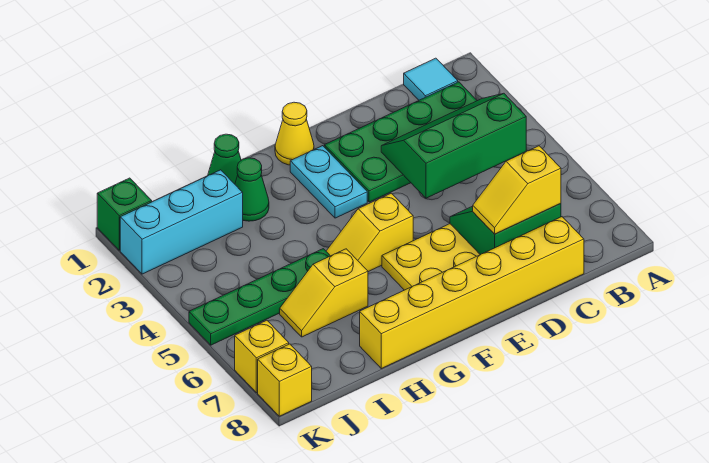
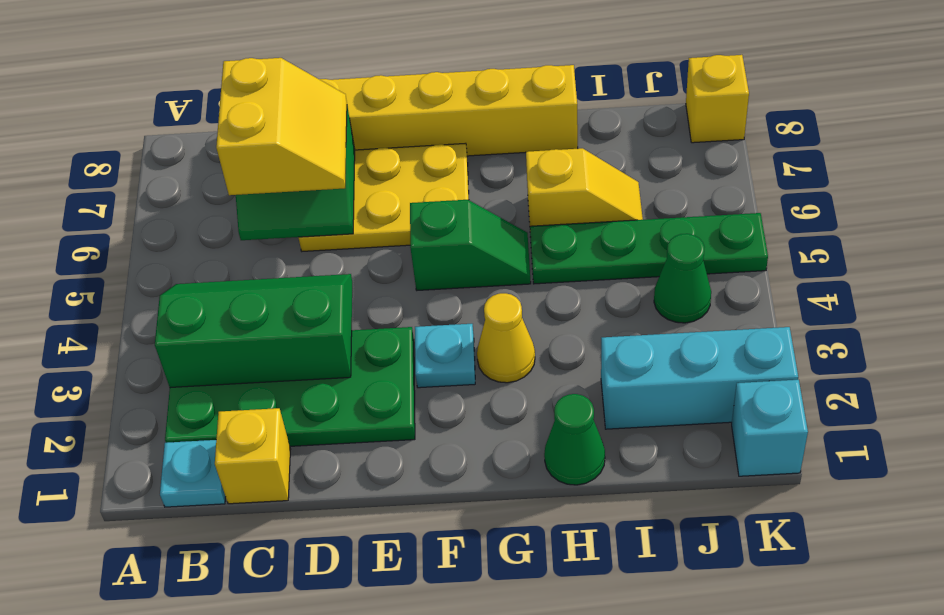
cyan 1x1 tile [404,58,458,100] -> cyan 1x1 plate [160,440,226,507]
green 2x3 slope [381,93,526,198] -> green 2x3 slope turned to [155,274,352,387]
yellow 1x2 slope [473,146,561,234] -> yellow 2x2 slope [216,58,347,195]
yellow 1x1 cone [275,102,314,165] -> yellow 1x1 cone moved to [477,293,535,383]
cyan 1x2 plate [290,146,367,218] -> cyan 1x1 plate [415,324,475,388]
yellow 1x2 slope [326,193,413,272] -> green 1x2 slope [410,200,531,290]
green 1x1 cone [235,158,269,221] -> green 1x1 cone moved to [654,234,711,323]
green 1x1 brick [97,178,152,250] -> cyan 1x1 brick [732,380,808,476]
yellow 1x1 brick [235,320,289,393] -> yellow 1x1 brick moved to [215,408,291,504]

